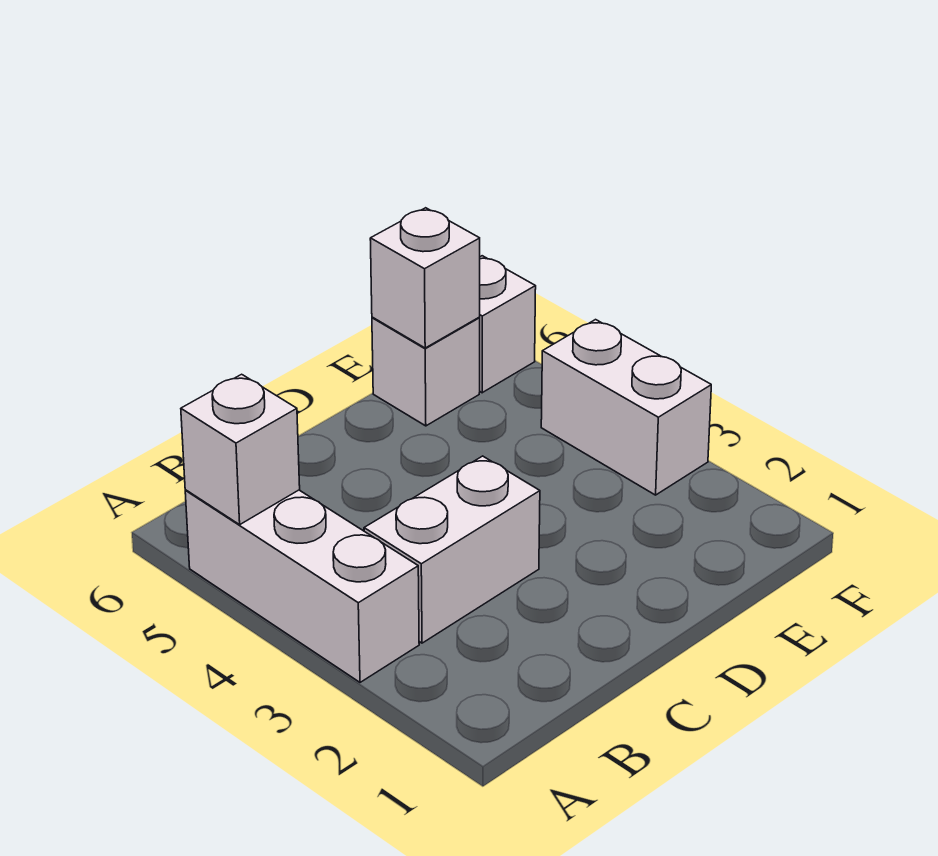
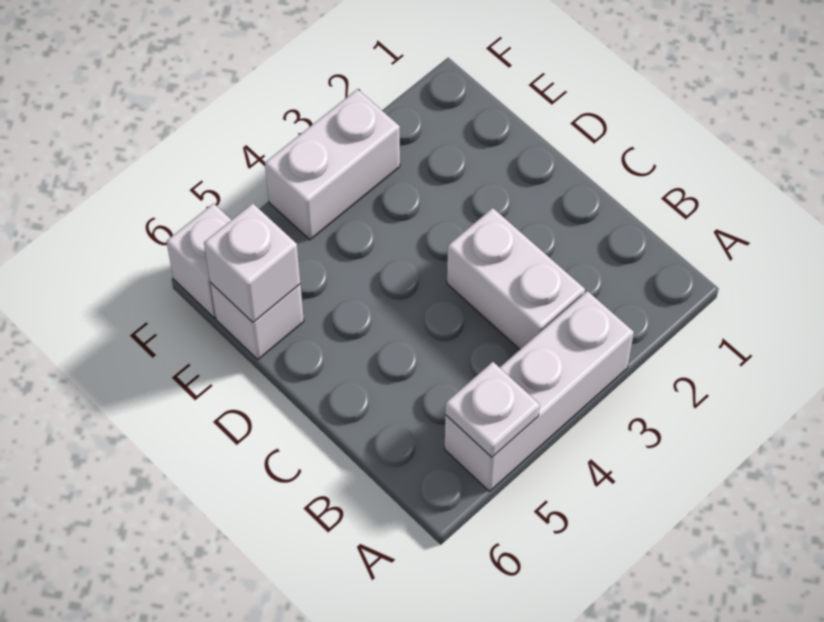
white 1x1 brick [181,374,300,525] -> white 1x1 plate [445,362,540,457]

